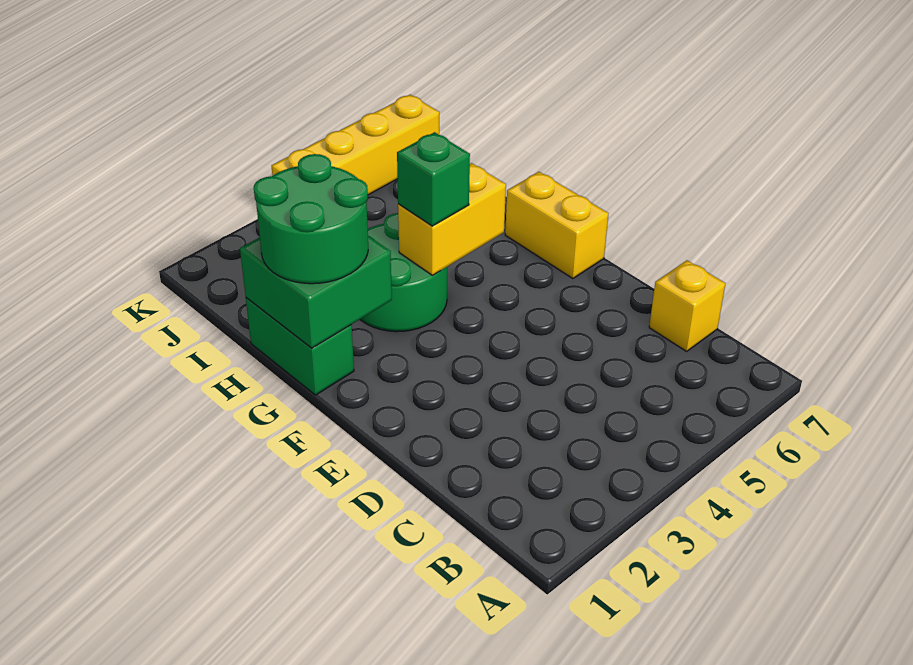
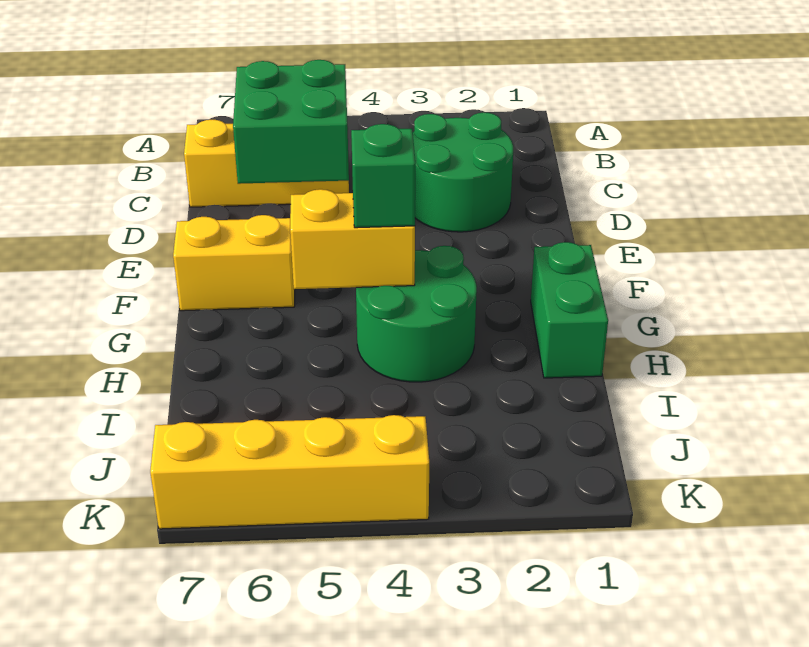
yellow 1x1 brick [649,260,725,351] -> yellow 1x3 brick [184,120,349,207]
yellow 1x2 brick [505,172,609,278] -> yellow 1x2 brick turned to [173,215,295,311]
green 2x2 brick [240,236,392,348] -> green 2x2 brick moved to [233,60,349,184]
green 2x2 round brick [254,154,368,284] -> green 2x2 round brick moved to [413,112,513,232]

